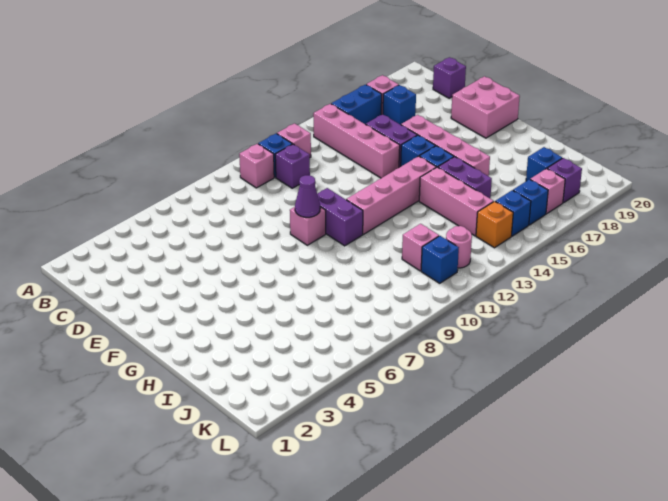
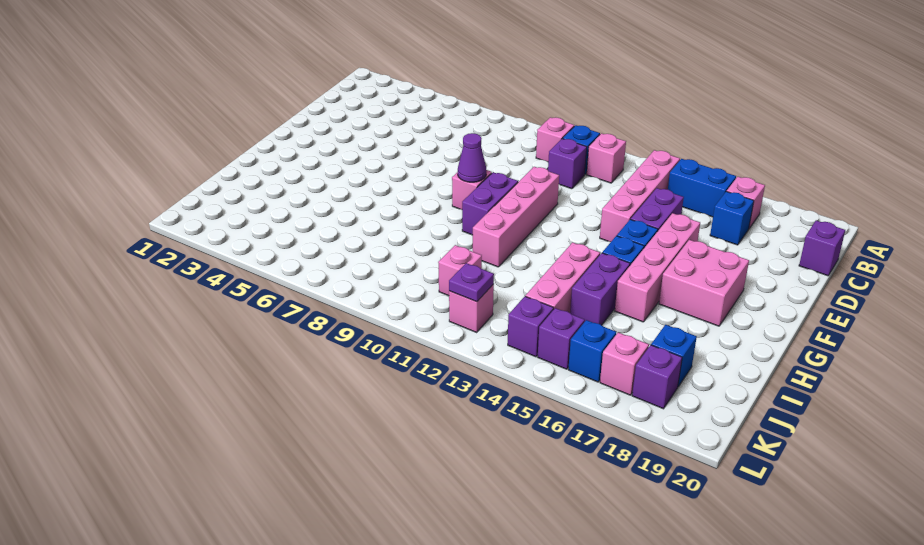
pink 2x2 brick [451,76,520,138] -> pink 2x2 brick moved to [659,240,749,326]
pink 1x4 brick [346,156,436,234] -> pink 1x4 brick turned to [473,167,559,267]
blue 1x1 brick [421,236,459,283] -> none
pink 1x1 round brick [446,226,472,268] -> pink 1x1 brick [449,284,494,332]
none -> purple 1x1 plate [449,263,494,302]
orange 1x1 brick [476,201,513,248] -> purple 1x1 brick [508,296,554,357]
blue 1x1 brick [495,190,531,236] -> purple 1x1 brick [538,308,585,369]

